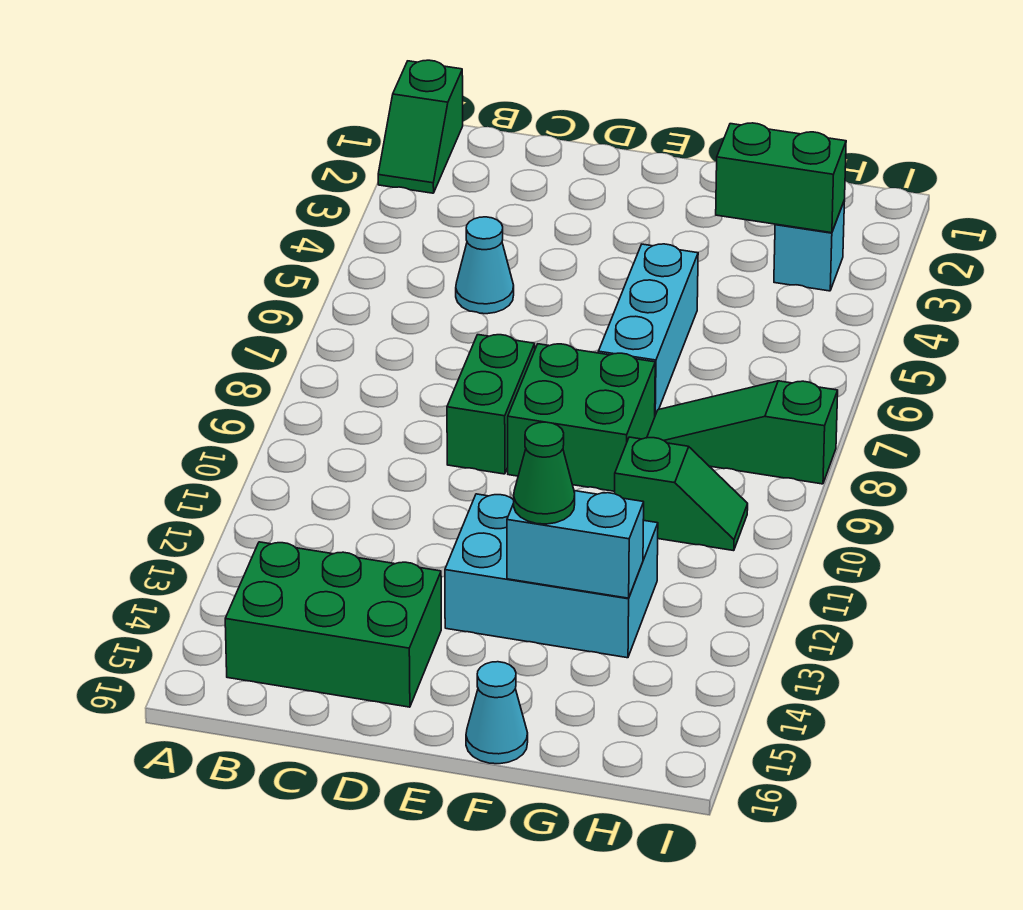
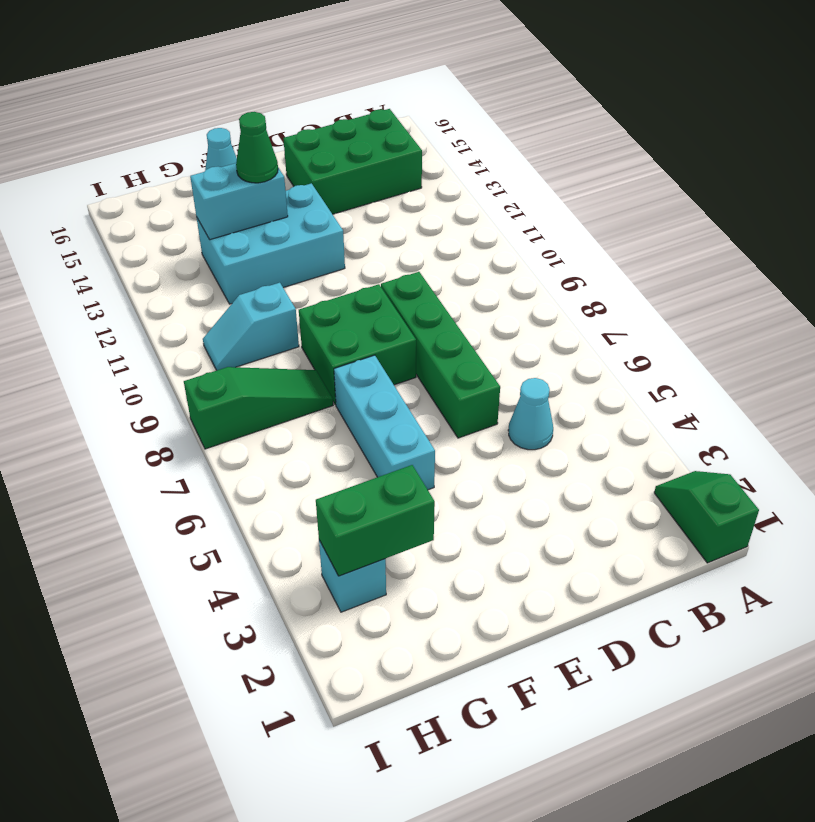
green 1x2 brick [447,335,535,474] -> green 1x4 brick [381,272,500,438]
green 1x2 slope [615,437,748,551] -> cyan 1x2 slope [203,283,299,370]

